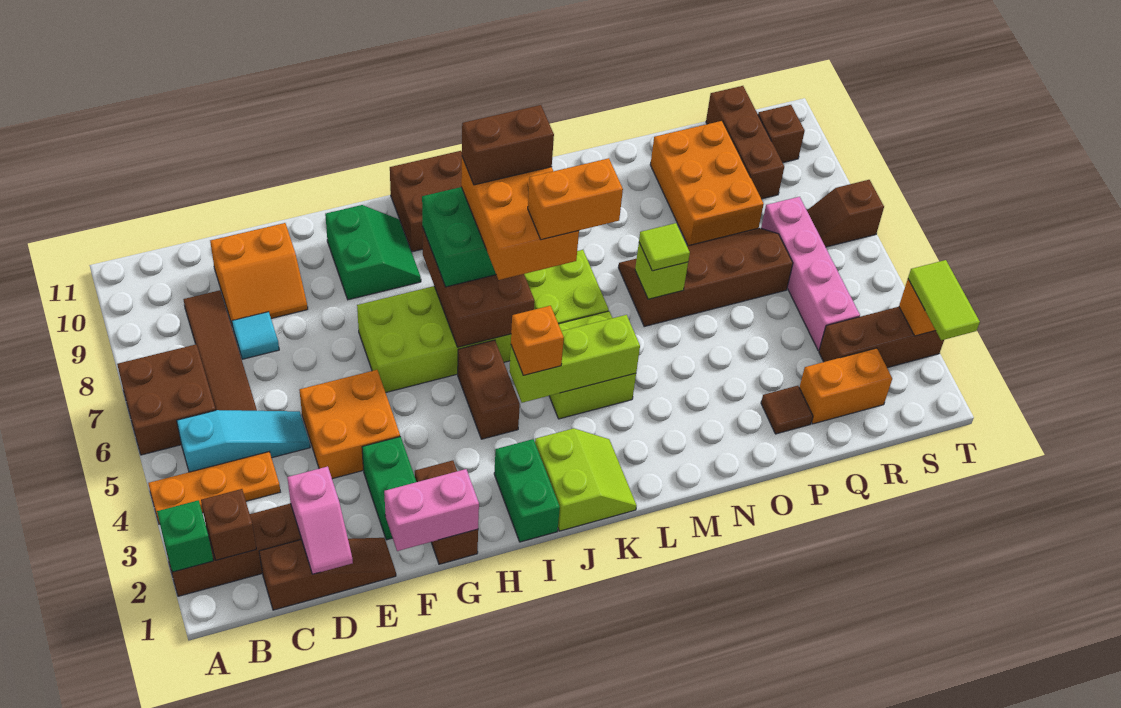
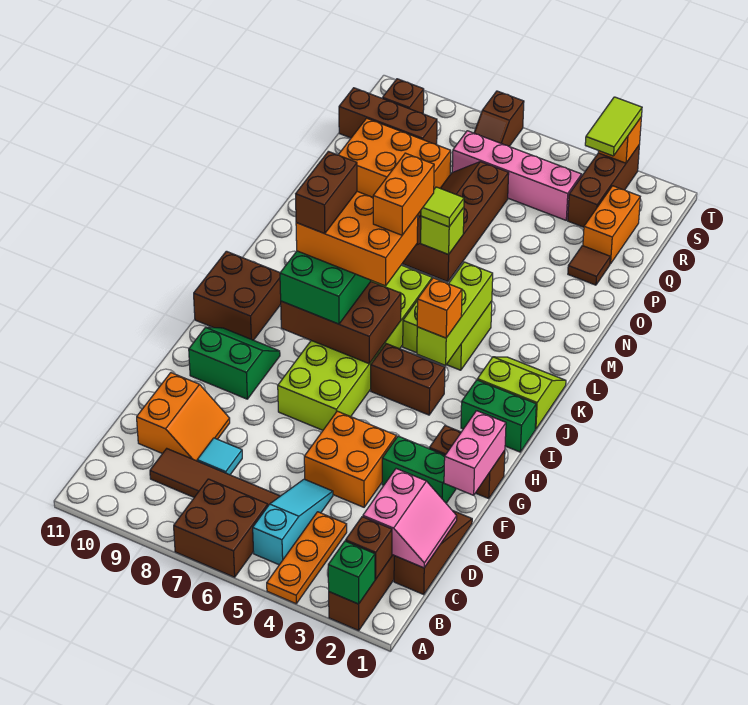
pink 1x2 slope [287,466,353,574] -> pink 2x2 slope [363,469,457,568]
lime 1x2 tile [908,260,980,340] -> lime 1x2 tile turned to [585,97,642,156]

